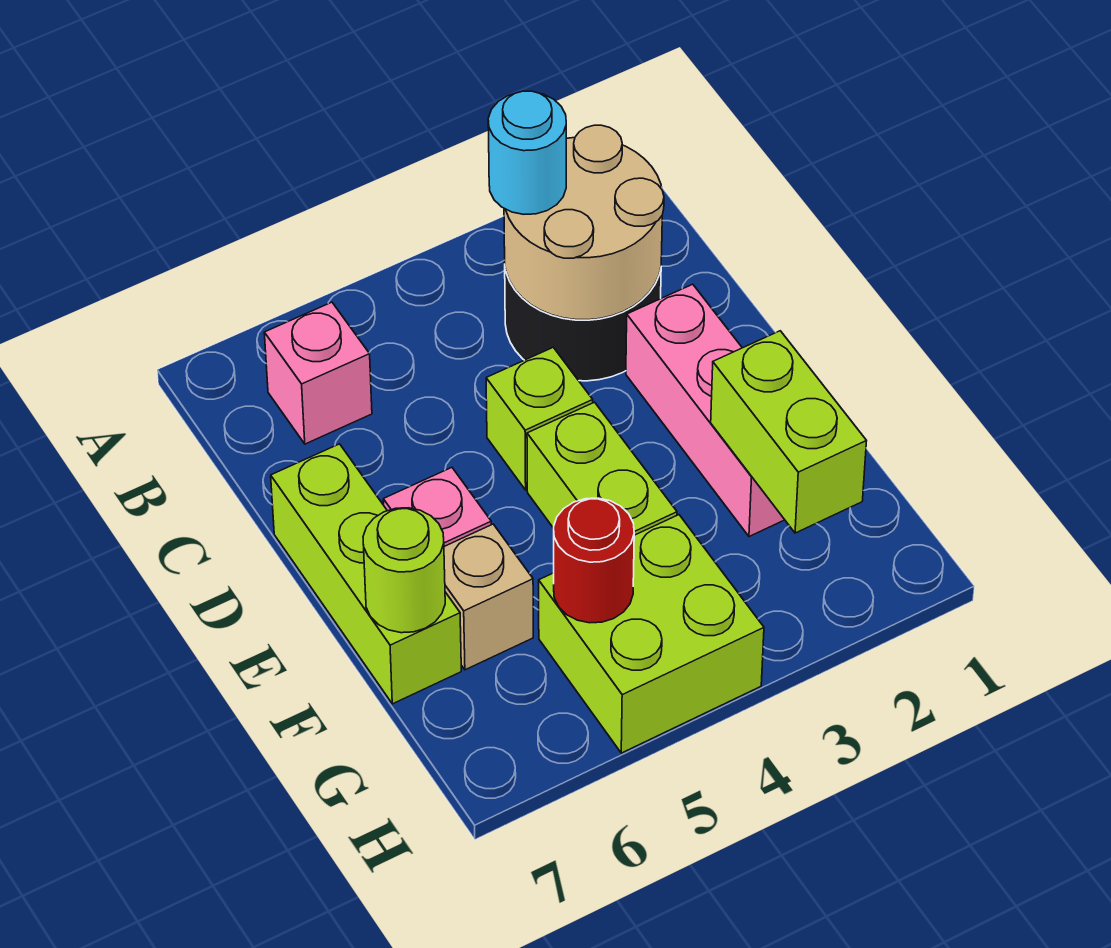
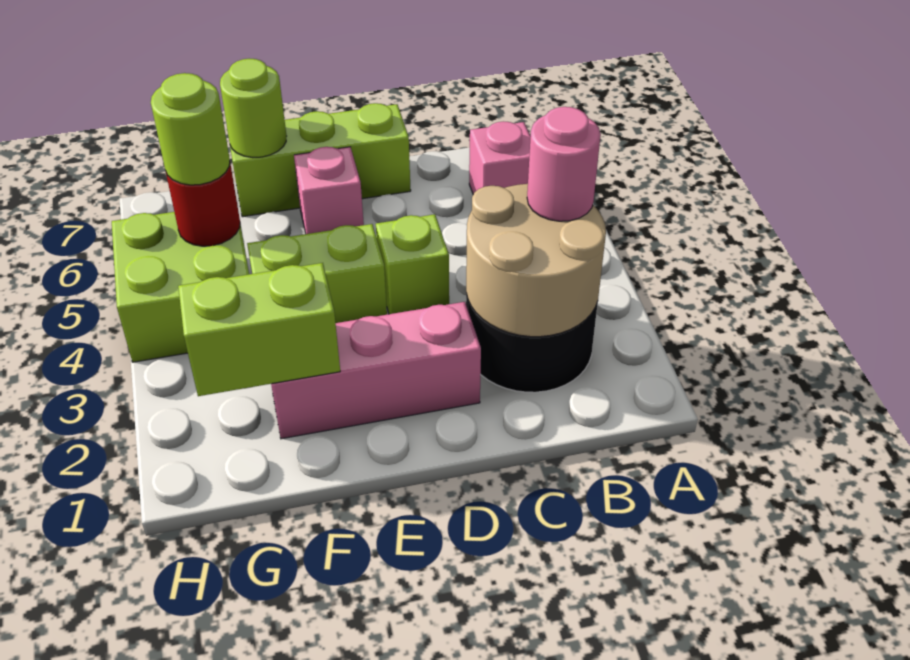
cyan 1x1 round brick [488,91,566,214] -> pink 1x1 round brick [527,107,601,221]
tan 1x1 brick [444,524,533,670] -> none
none -> lime 1x1 round brick [151,73,230,185]

